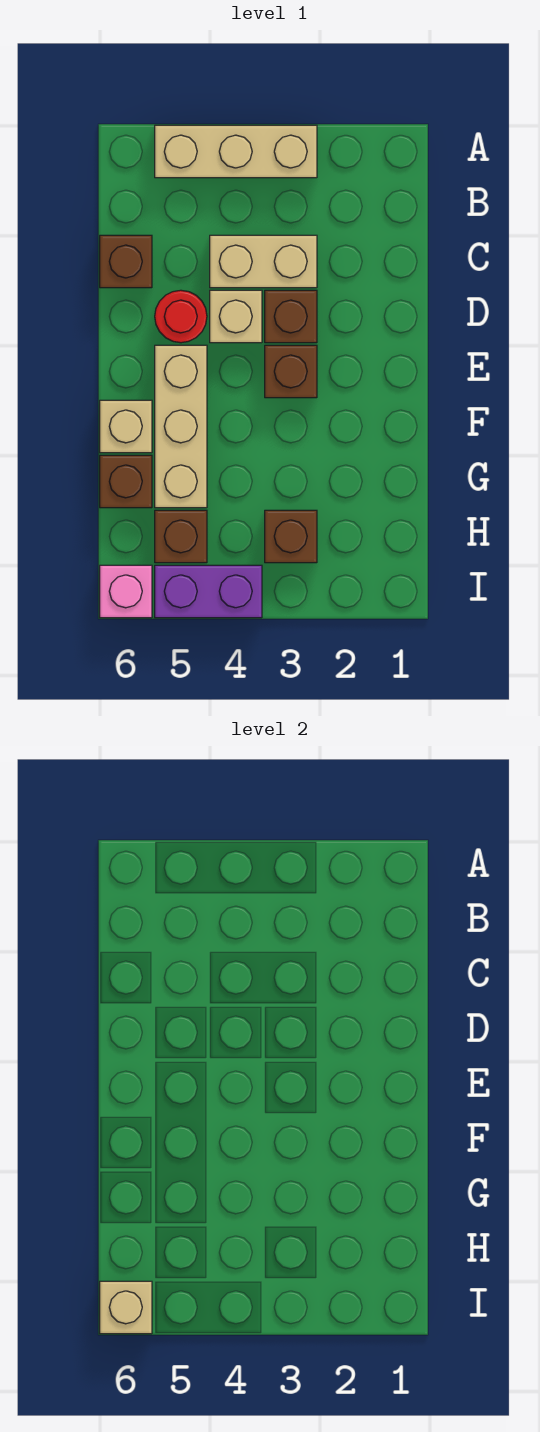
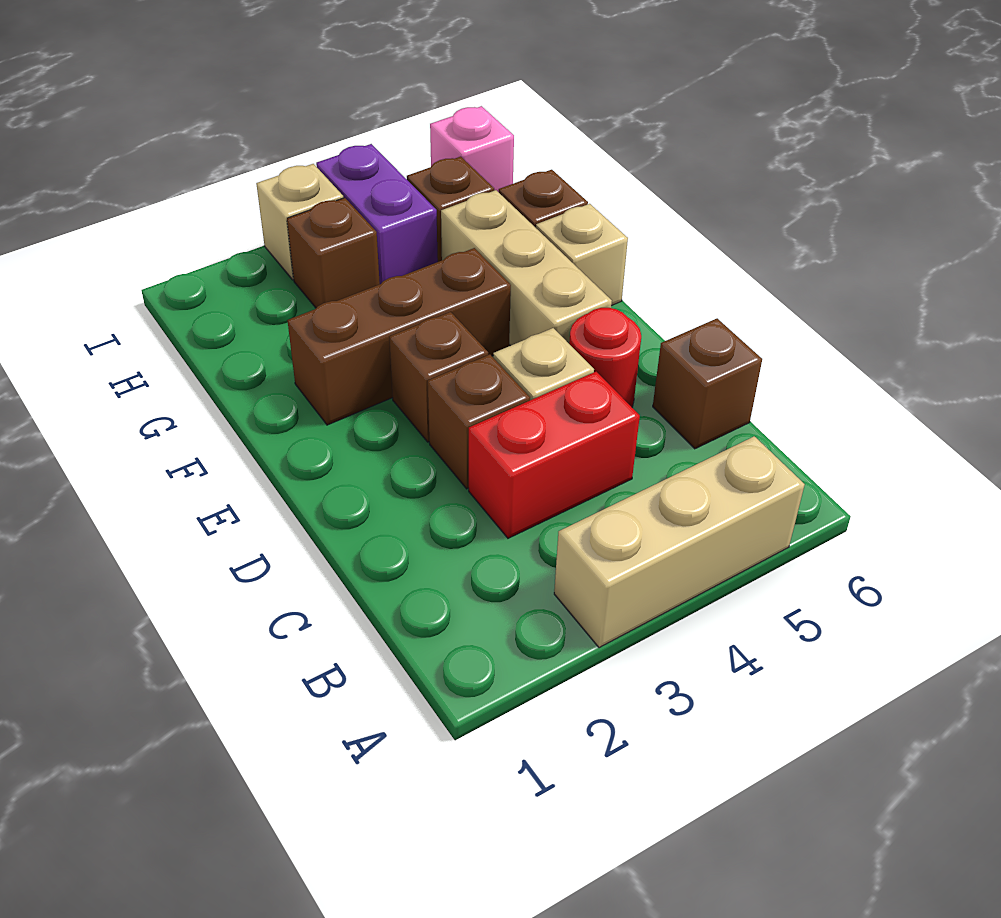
tan 1x2 brick [210,235,317,288] -> red 1x2 brick [469,372,640,538]
none -> brown 1x3 brick [287,248,511,425]
purple 1x2 brick [155,565,262,618] -> purple 1x2 brick turned to [316,144,438,284]
tan 1x1 brick [100,1281,152,1334] -> tan 1x1 brick moved to [256,164,344,280]

